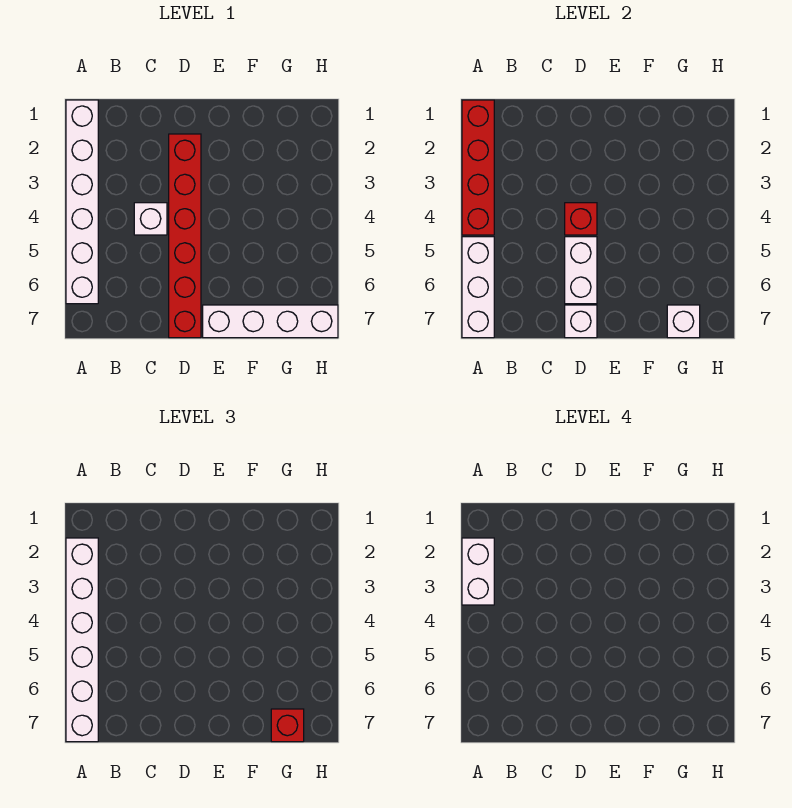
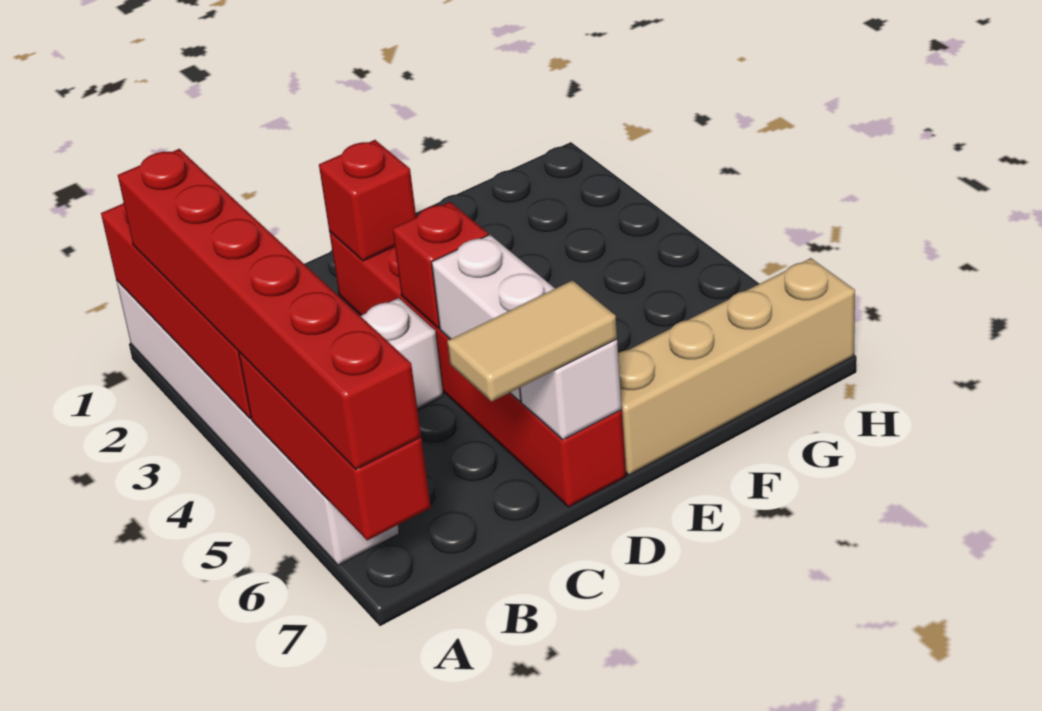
white 1x6 brick [66,538,98,742] -> red 1x6 brick [118,149,421,469]
white 1x2 brick [462,538,494,605] -> none
white 1x3 brick [462,237,494,338] -> red 1x3 brick [239,352,431,540]
none -> tan 1x2 tile [447,280,617,402]
white 1x4 brick [203,305,338,338] -> tan 1x4 brick [618,258,855,475]
white 1x1 brick [667,305,700,338] -> none
red 1x1 brick [271,709,304,742] -> red 1x1 brick moved to [319,140,416,261]

